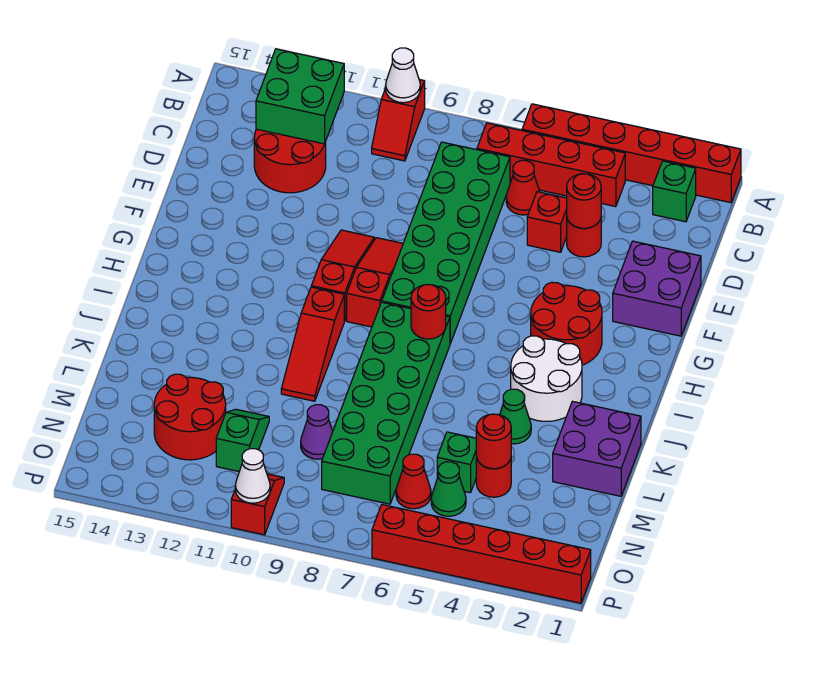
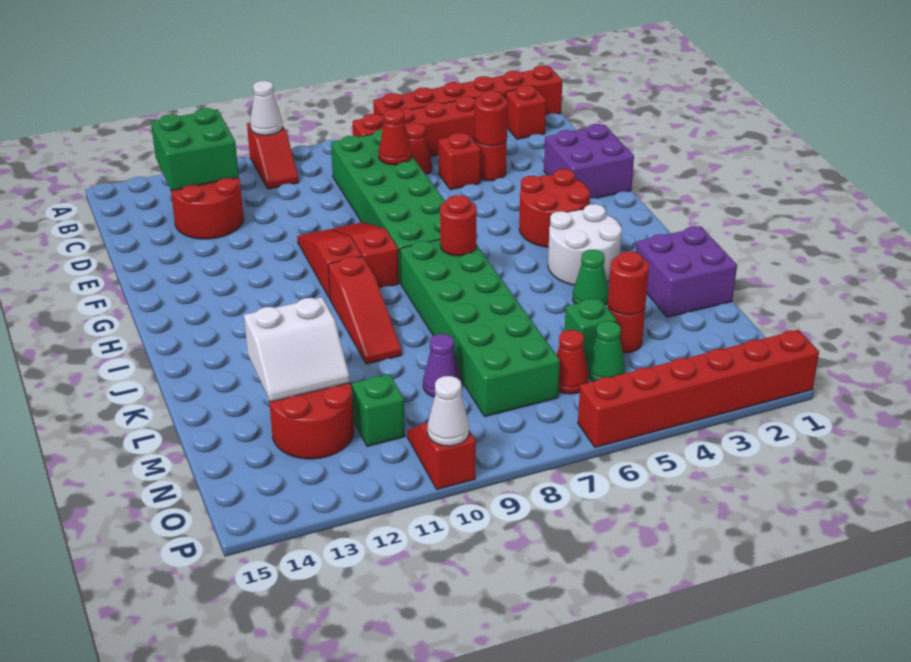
green 1x1 brick [653,161,696,222] -> red 1x1 brick [506,85,546,139]
none -> red 1x1 cone [379,109,412,165]
none -> white 2x2 slope [244,297,350,402]

